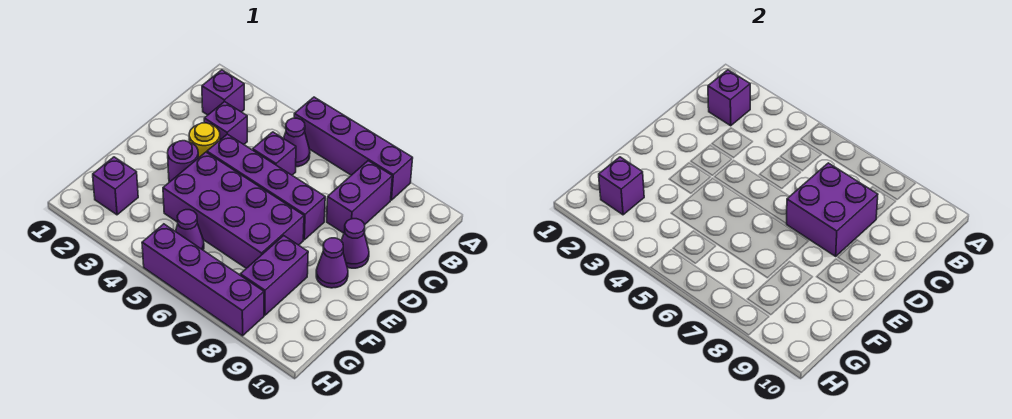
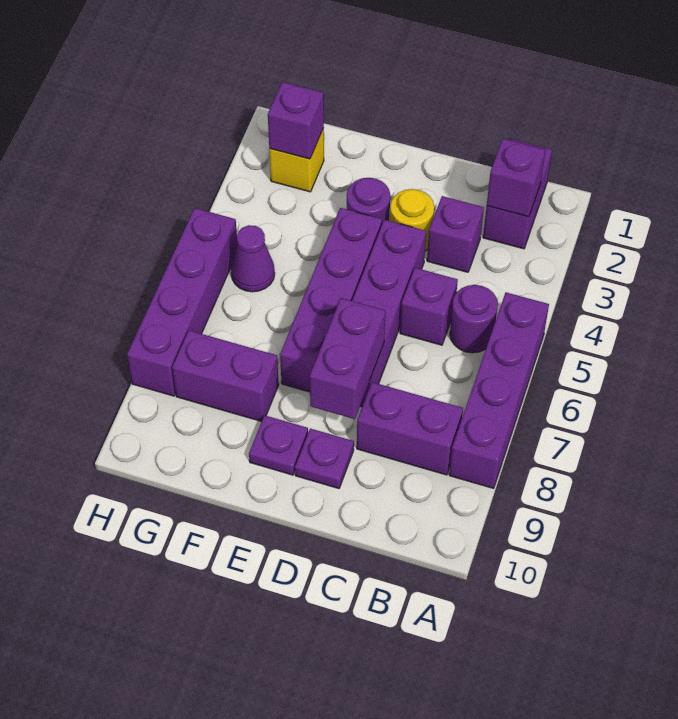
purple 1x1 brick [202,70,244,115] -> purple 1x2 brick [483,139,552,249]
purple 1x1 cone [284,118,310,167] -> purple 1x1 round brick [450,285,498,353]
purple 2x2 brick [787,163,878,256] -> purple 1x2 brick [310,298,385,419]
purple 1x1 cone [341,219,369,268] -> purple 1x1 plate [295,428,354,489]
purple 2x4 brick [163,152,304,268] -> purple 1x4 brick [280,208,382,392]
purple 1x1 cone [316,238,348,288] -> purple 1x1 plate [249,415,308,475]
purple 1x1 brick [93,157,138,215] -> yellow 1x1 brick [269,128,324,192]

